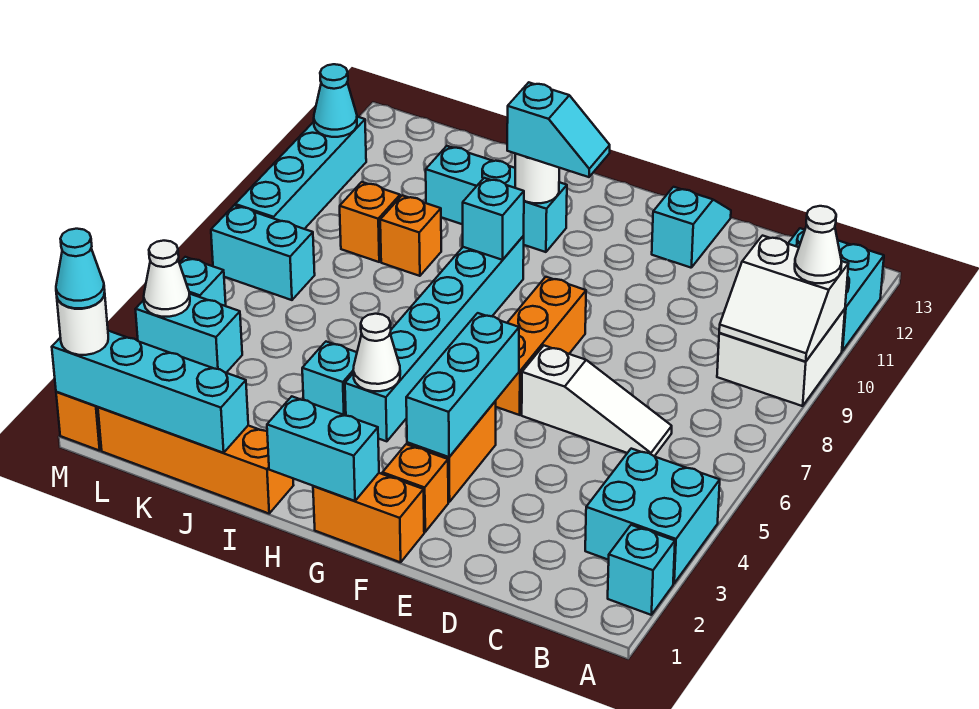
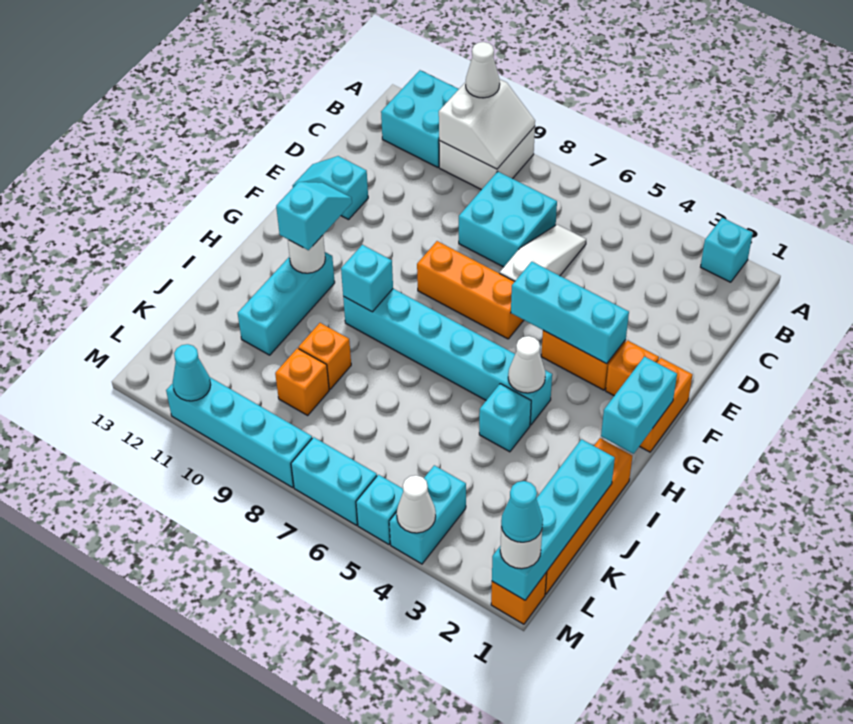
cyan 2x2 brick [585,449,720,583] -> cyan 2x2 brick moved to [459,171,557,267]
cyan 1x2 brick [211,205,315,300] -> cyan 1x2 brick turned to [291,437,377,525]

